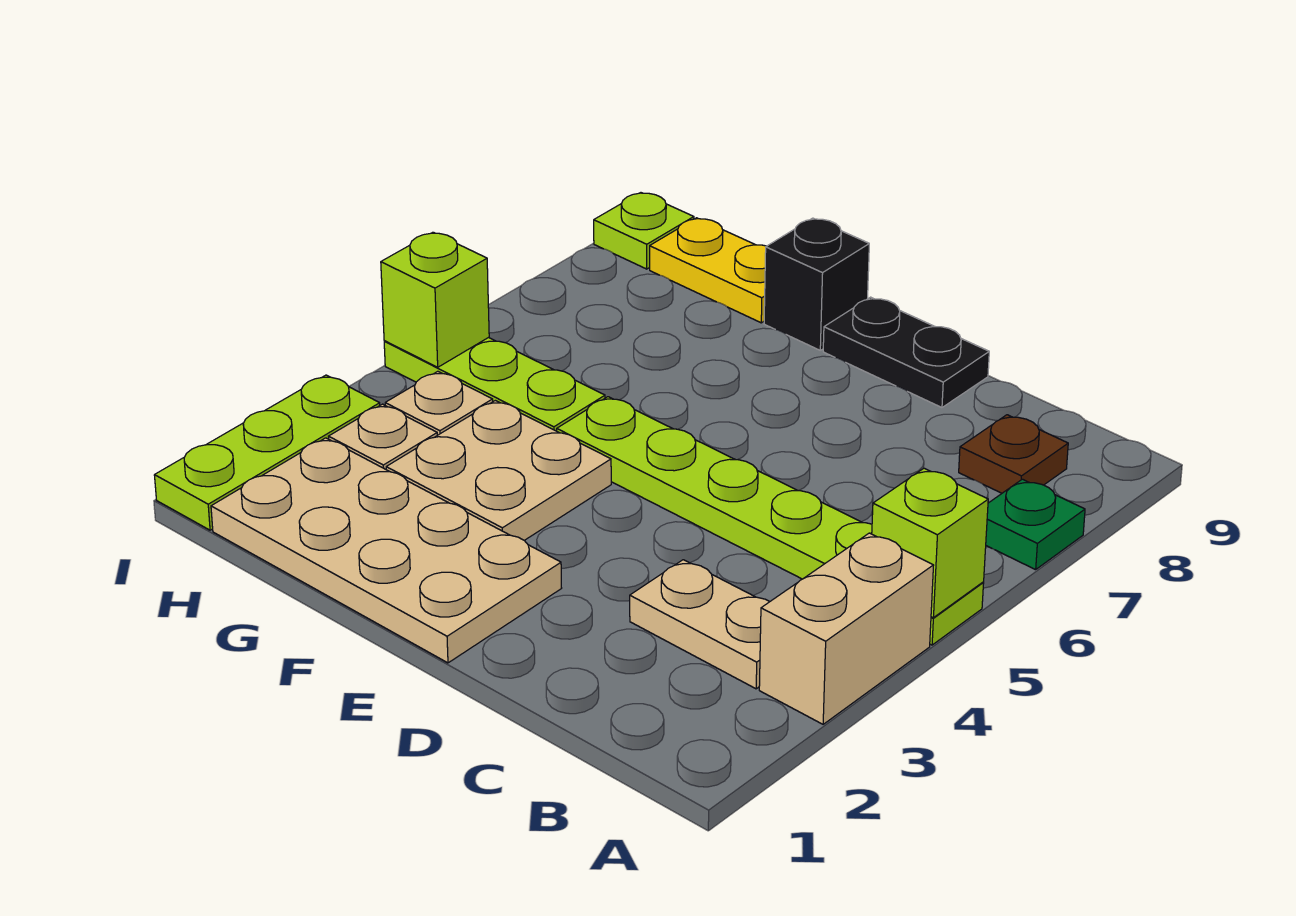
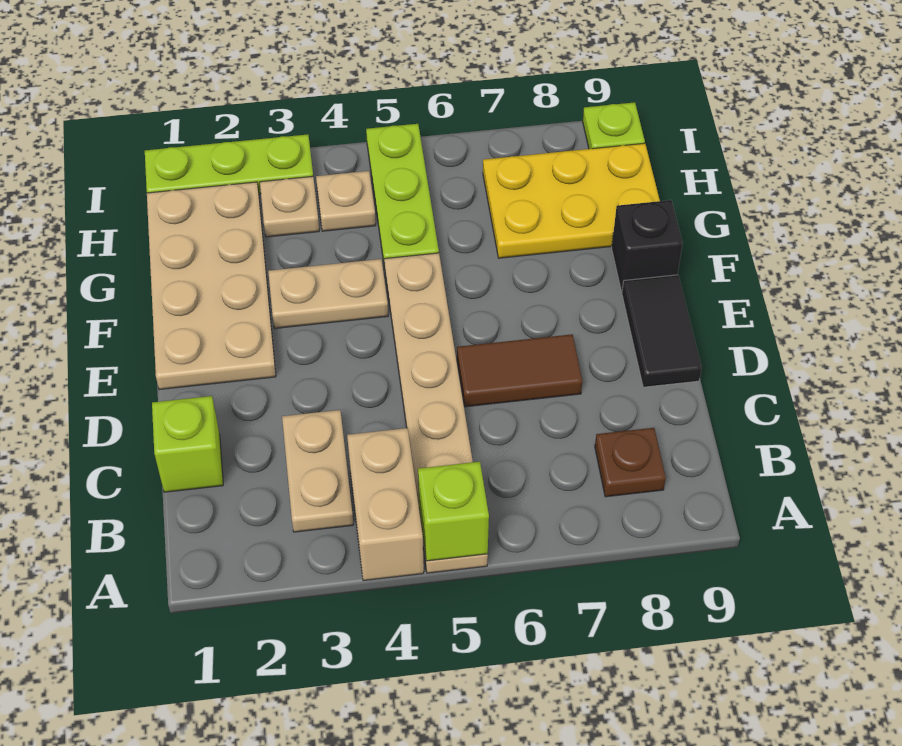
tan 1x2 brick [759,533,934,724] -> tan 1x2 brick turned to [347,428,424,581]
lime 1x6 plate [557,397,984,645] -> tan 1x6 plate [384,253,488,573]
green 1x1 plate [986,479,1085,570] -> none
none -> brown 1x2 tile [457,334,582,407]
black 1x2 plate [823,297,989,408] -> black 1x2 tile [622,275,702,387]
tan 2x2 plate [386,400,611,540] -> tan 1x2 plate [268,259,388,328]
yellow 1x2 plate [650,218,766,323] -> yellow 2x3 plate [483,143,660,258]
lime 1x1 brick [381,232,489,367] -> lime 1x1 brick moved to [152,396,223,492]

